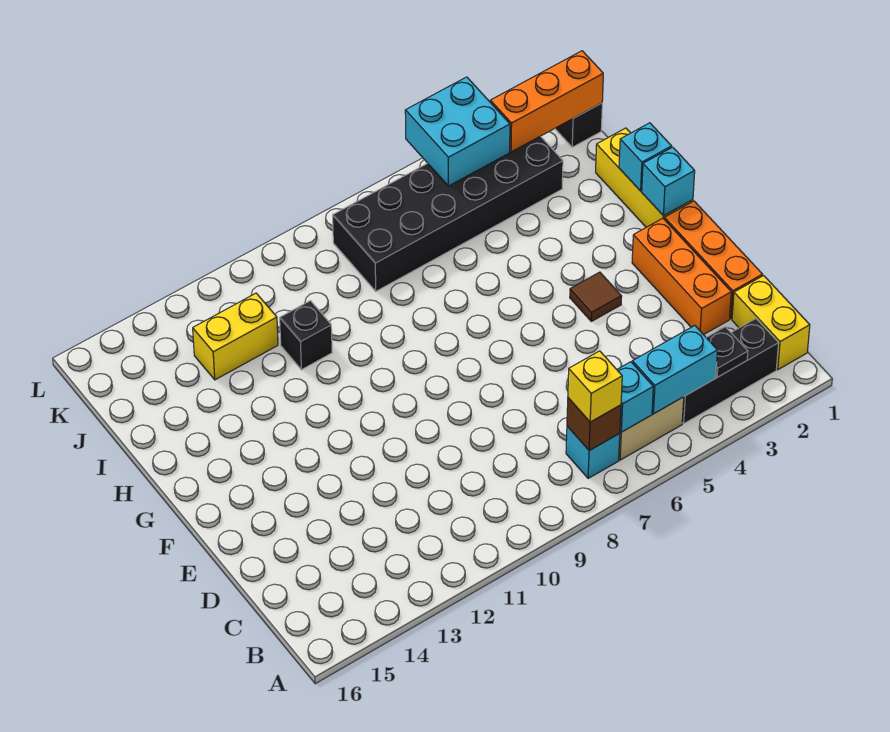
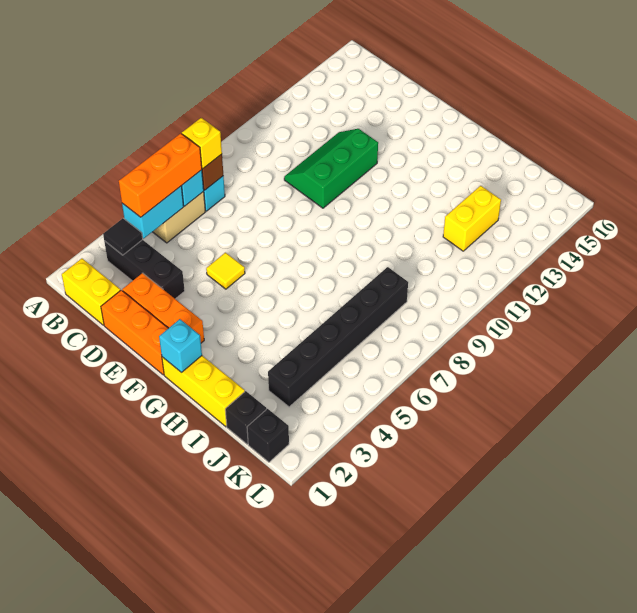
black 1x3 brick [682,319,779,423] -> black 1x3 brick turned to [104,240,185,299]
black 1x1 plate [706,327,748,377] -> black 1x1 tile [103,218,143,255]
none -> green 2x3 slope [284,129,378,208]
none -> yellow 1x1 tile [206,253,245,289]
brown 1x1 tile [570,272,622,321] -> none
cyan 1x1 brick [619,123,672,191] -> none
black 1x1 brick [280,301,332,370] -> black 1x1 brick moved to [225,391,267,444]
black 2x6 brick [333,136,563,291] -> black 1x6 brick [268,267,408,407]
orange 1x3 brick [490,51,603,152] -> orange 1x3 brick moved to [119,133,202,217]
cyan 2x2 brick [405,77,510,186] -> none

